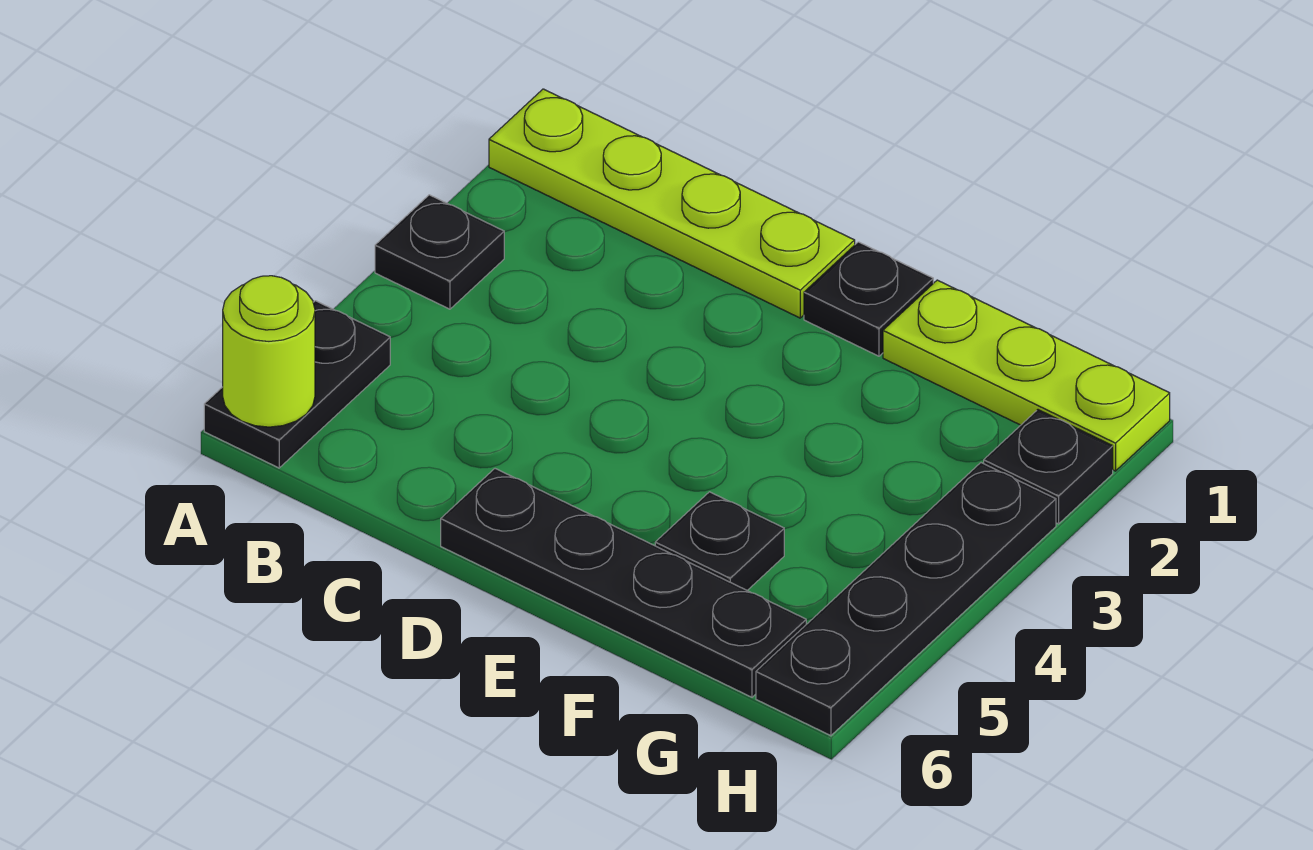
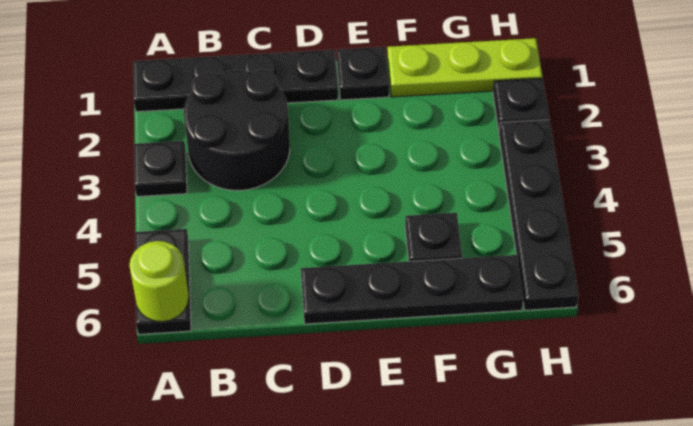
lime 1x4 plate [489,89,855,318] -> black 1x4 plate [133,50,338,112]
none -> black 2x2 round brick [184,69,290,190]

